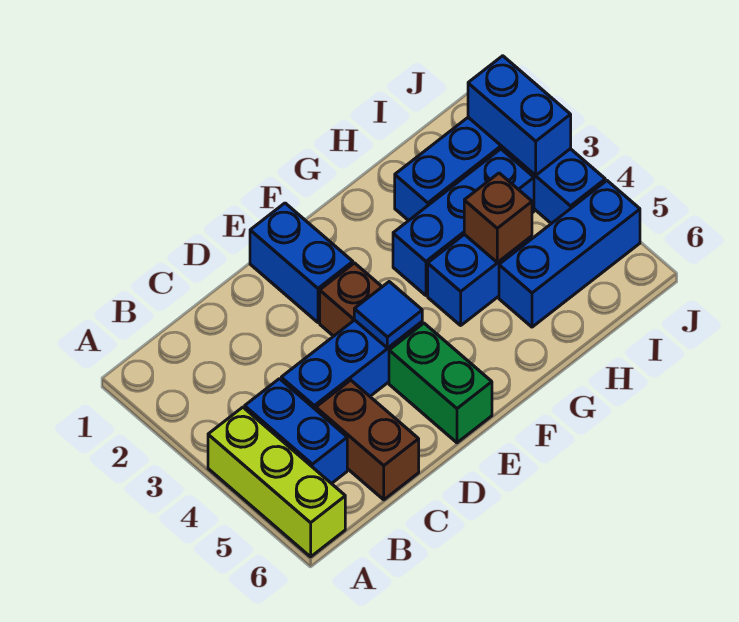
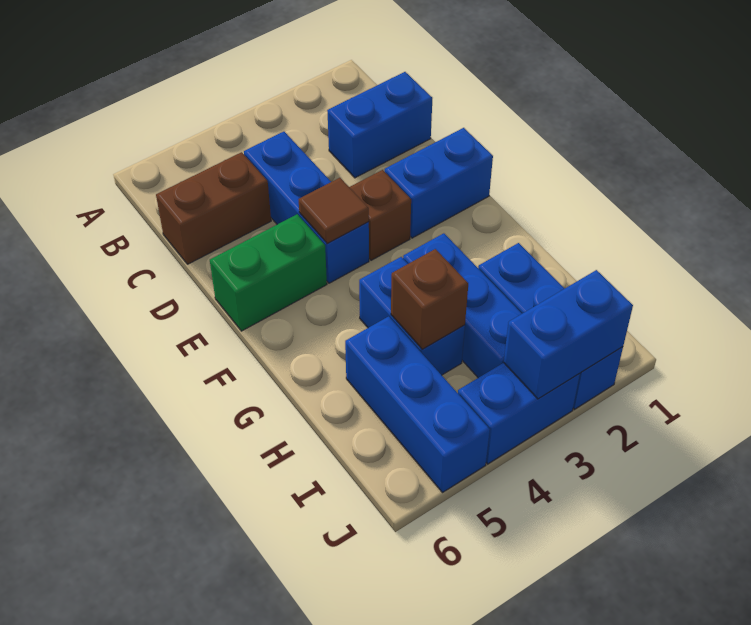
lime 1x3 brick [208,407,345,557] -> none
blue 1x2 brick [245,379,347,484] -> blue 1x2 brick moved to [327,72,432,178]
blue 1x1 tile [354,282,422,348] -> brown 1x1 tile [298,178,369,244]

